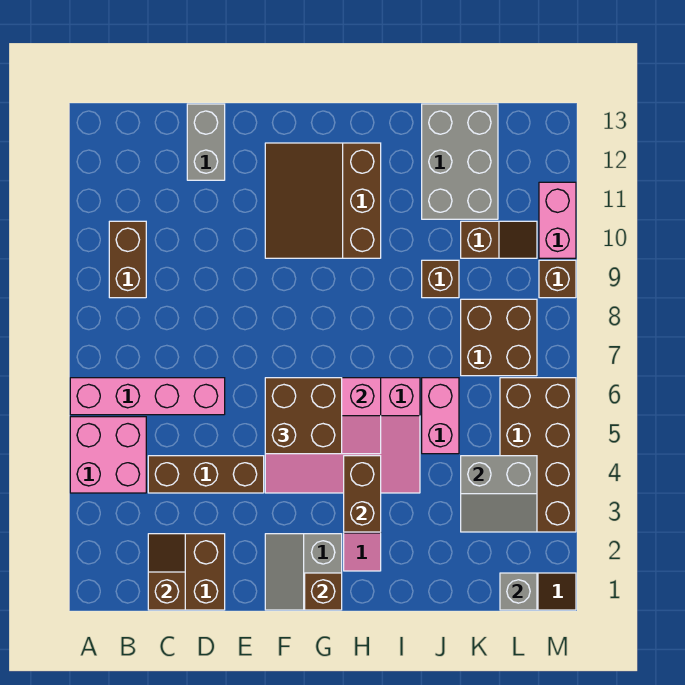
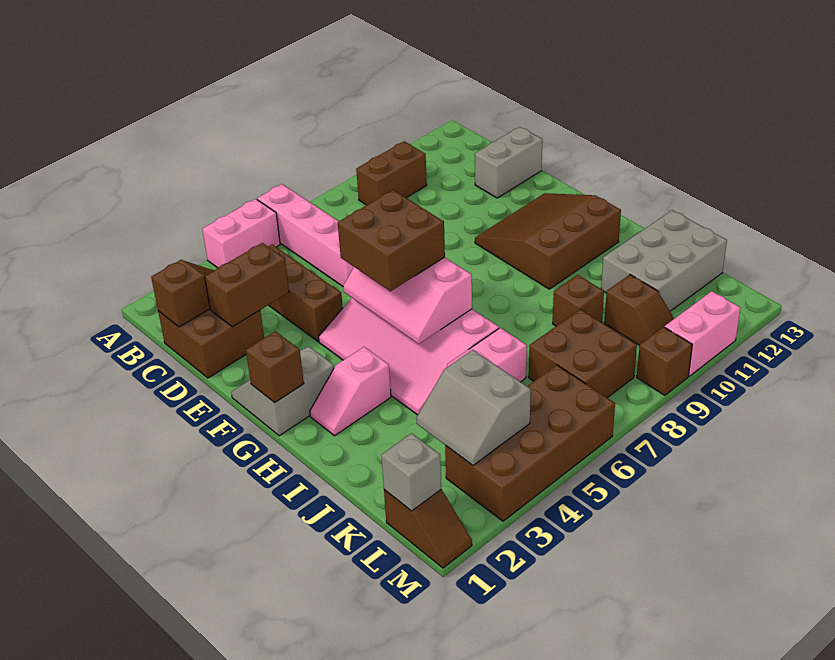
pink 2x2 brick [70,417,146,493] -> pink 1x2 brick [202,199,280,268]
brown 1x2 brick [344,456,381,532] -> brown 1x2 brick moved to [205,243,289,327]

